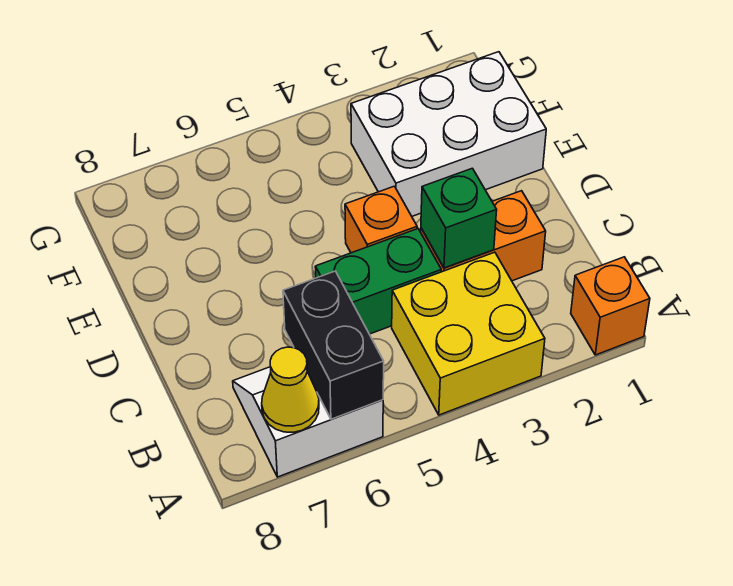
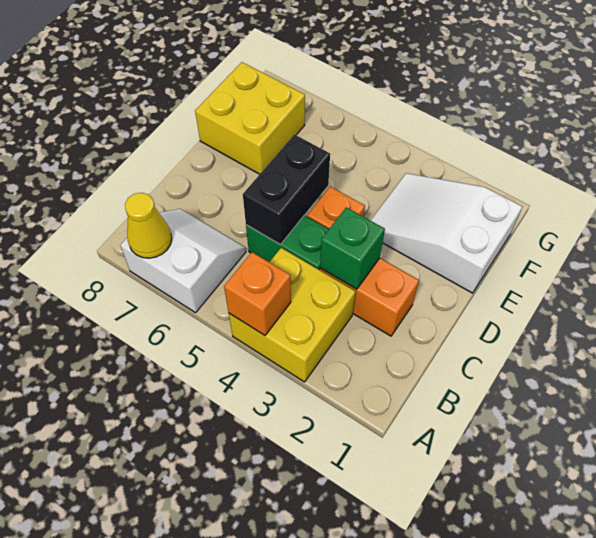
orange 1x1 brick [571,257,650,355] -> orange 1x1 brick moved to [224,252,291,335]
black 1x2 brick [283,271,384,419] -> black 1x2 brick moved to [243,135,330,245]
white 2x3 brick [351,52,546,216] -> white 2x3 slope [370,173,522,293]
none -> yellow 2x2 brick [195,62,305,174]

